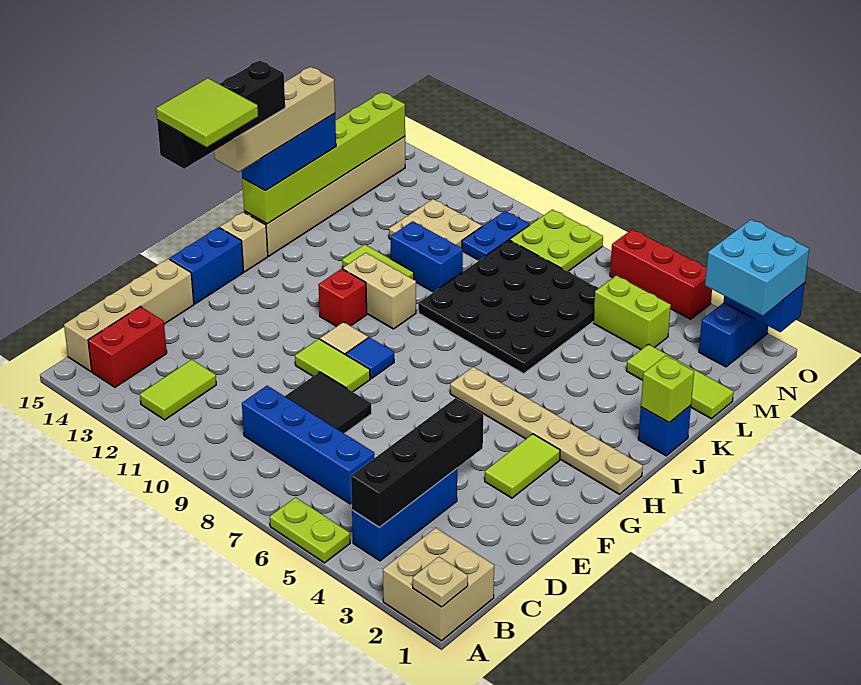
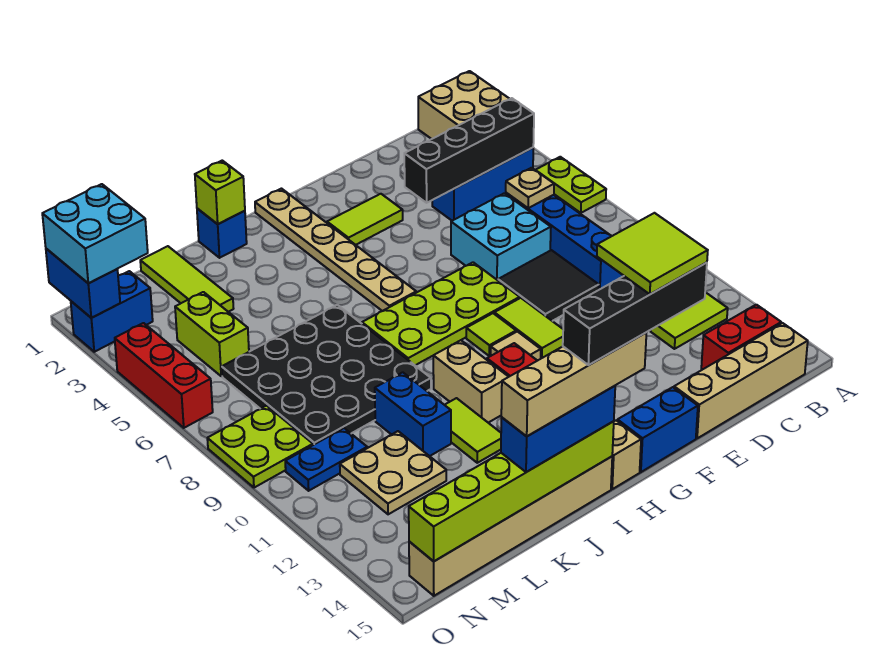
tan 1x1 plate [413,557,468,607] -> tan 1x1 plate moved to [506,168,554,208]
none -> cyan 2x2 brick [451,193,551,280]
none -> lime 2x4 plate [362,262,520,365]
blue 1x1 tile [346,337,394,379] -> lime 1x1 tile [466,313,516,356]

